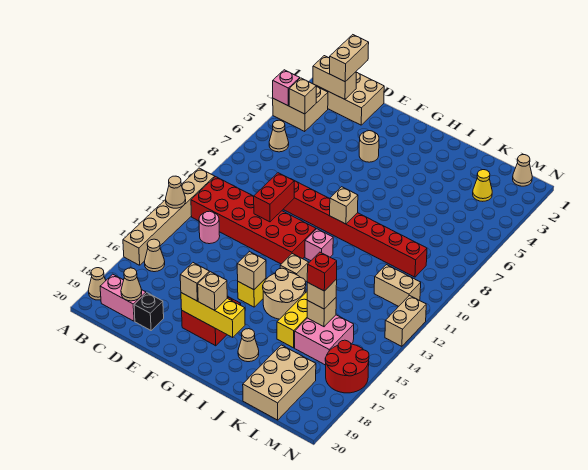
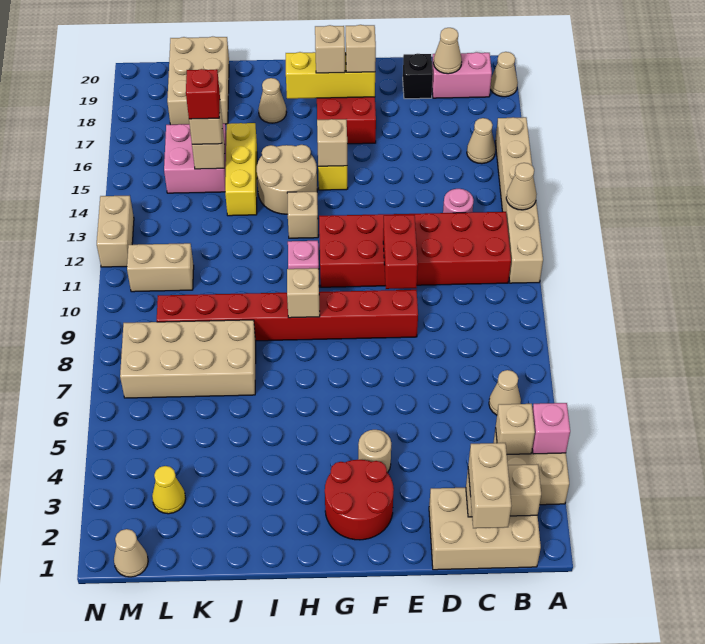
none -> tan 2x4 brick [120,320,256,398]
red 2x2 round brick [325,340,369,393] -> red 2x2 round brick moved to [325,460,394,540]

